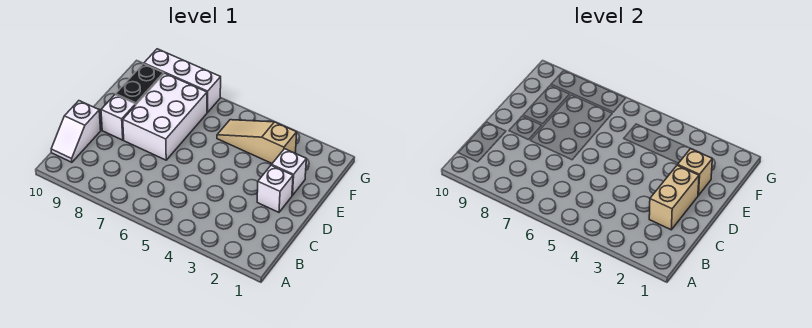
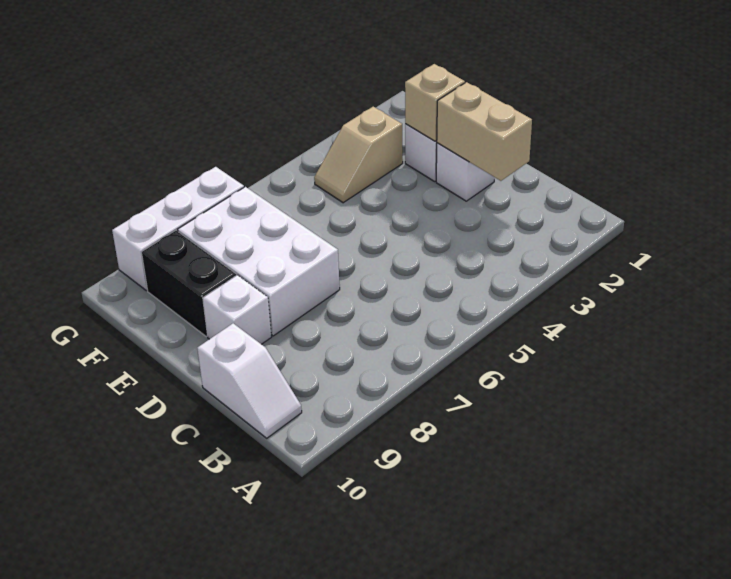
tan 1x3 slope [217,120,297,163] -> tan 1x2 slope [314,107,403,203]

